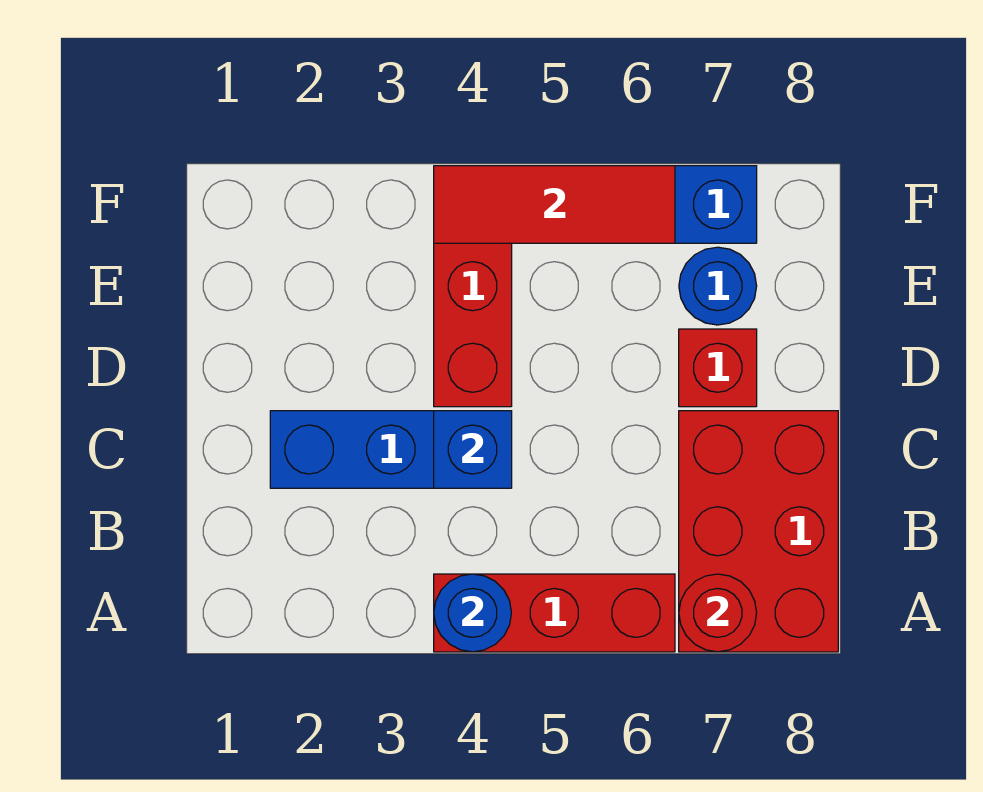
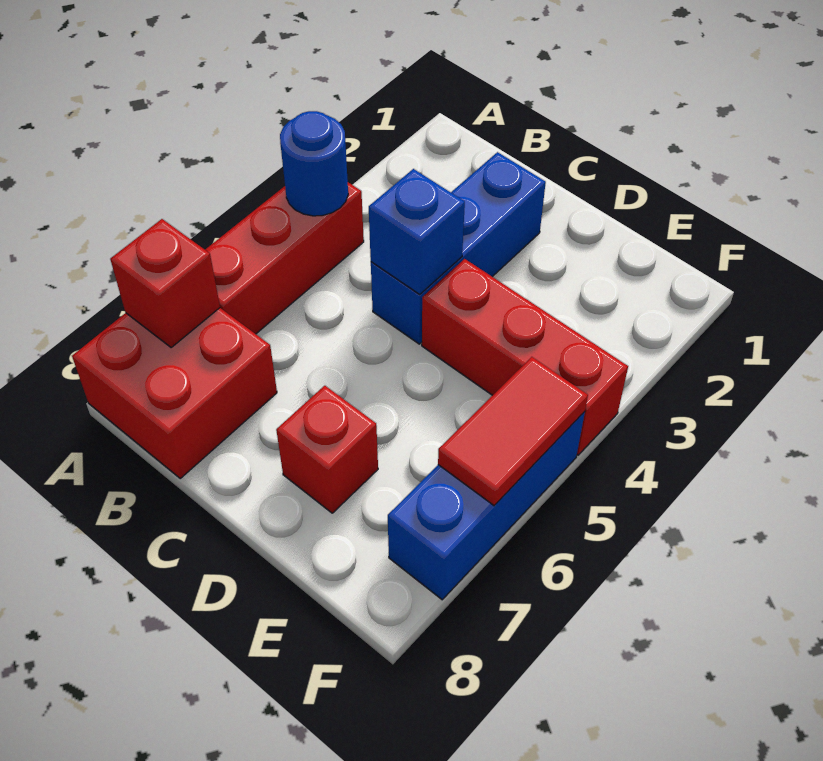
red 2x3 brick [679,411,838,652] -> red 2x2 brick [72,308,277,478]
red 1x1 round brick [679,574,757,652] -> red 1x1 brick [110,219,220,348]
blue 1x1 round brick [679,247,757,325] -> none
red 1x3 tile [434,166,675,243] -> red 1x2 tile [438,357,588,505]

